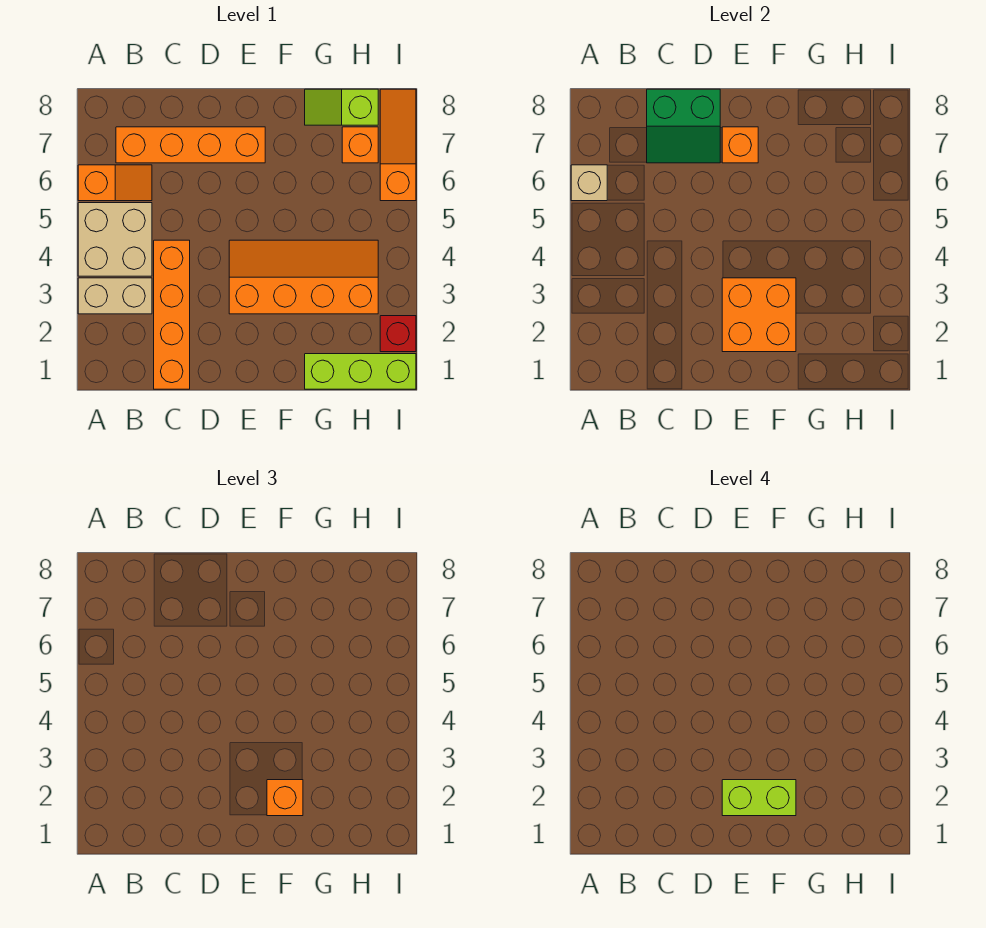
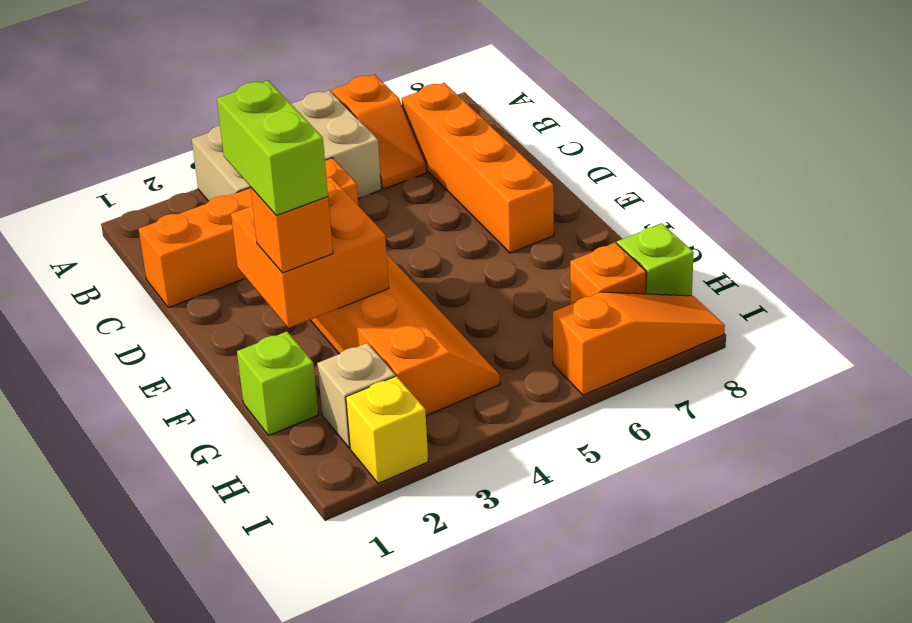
tan 1x1 brick [571,165,607,201] -> tan 1x1 brick moved to [317,343,395,448]
green 2x2 slope [647,89,720,163] -> none
orange 1x1 brick [722,127,758,163] -> none
lime 1x3 brick [305,354,416,389] -> lime 1x1 brick [237,332,319,435]
red 1x1 brick [380,316,416,352] -> yellow 1x1 brick [346,376,428,483]

